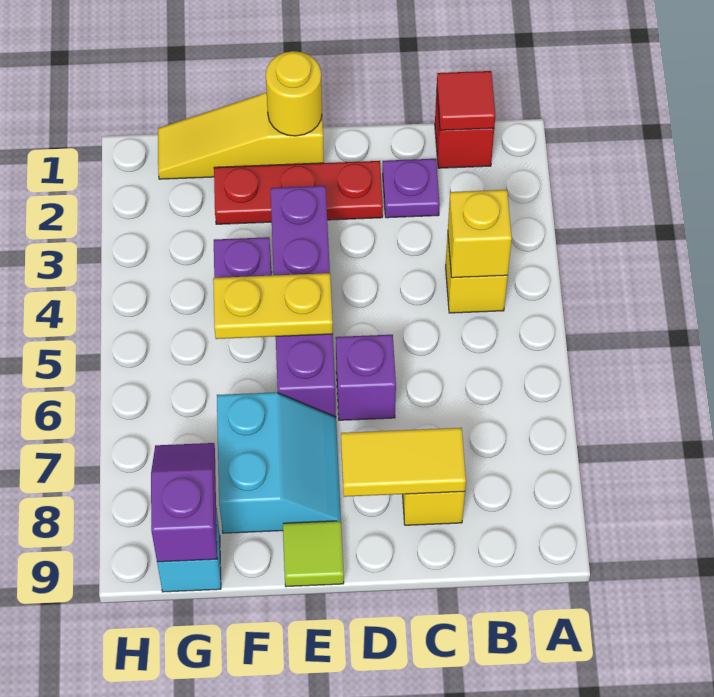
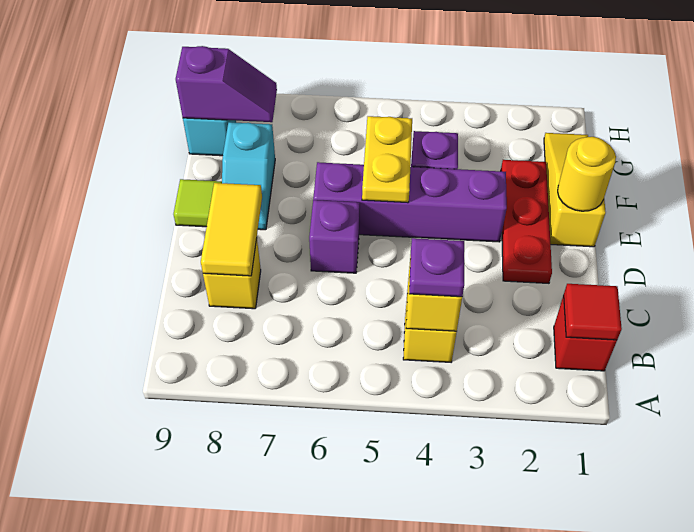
purple 1x1 plate [383,159,440,218] -> purple 1x1 plate moved to [409,238,464,297]
cyan 2x2 slope [217,392,341,533] -> cyan 1x2 slope [222,122,275,230]

